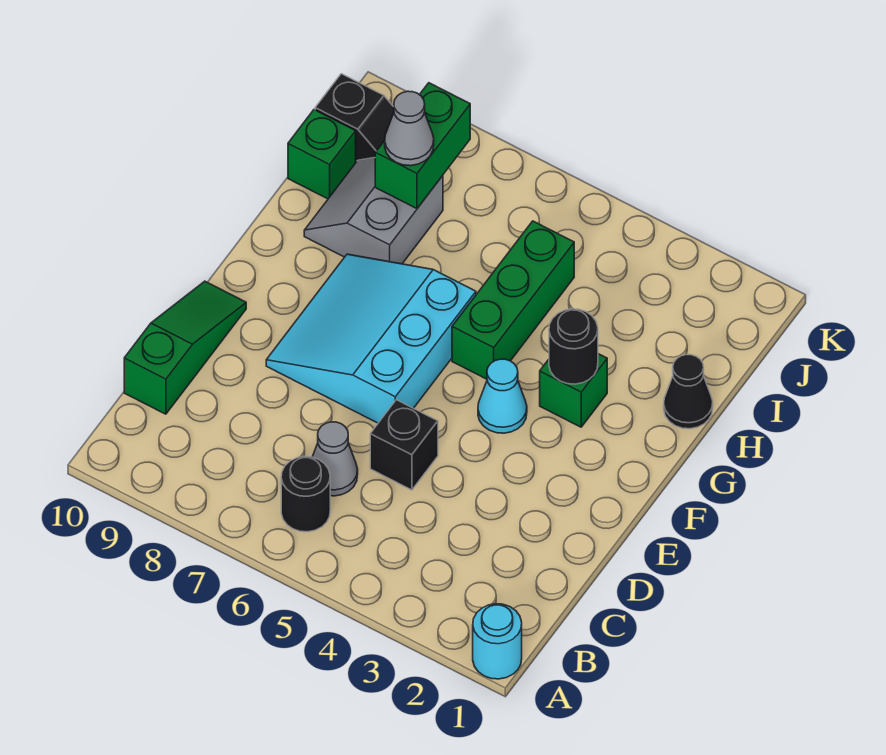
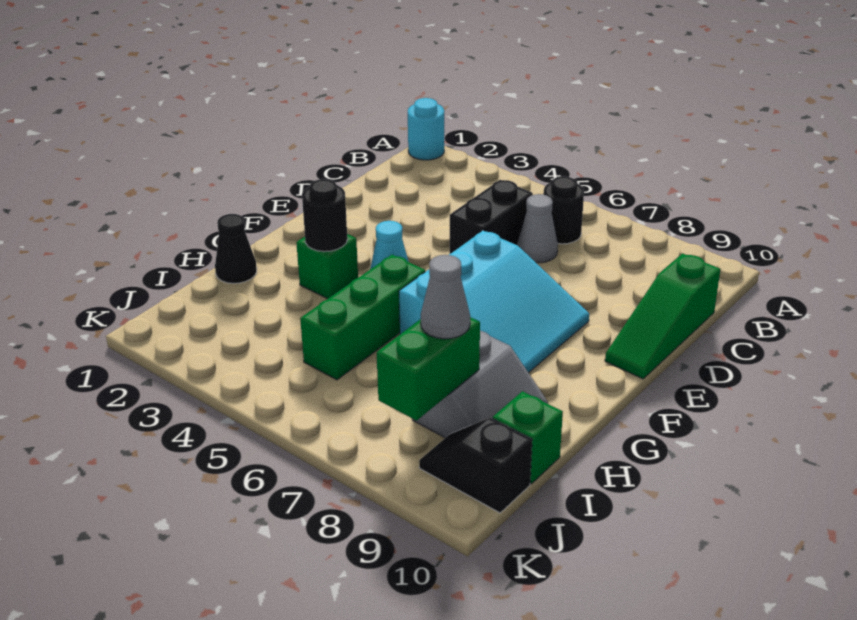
black 1x1 brick [370,400,438,490] -> black 1x2 brick [450,180,533,254]

